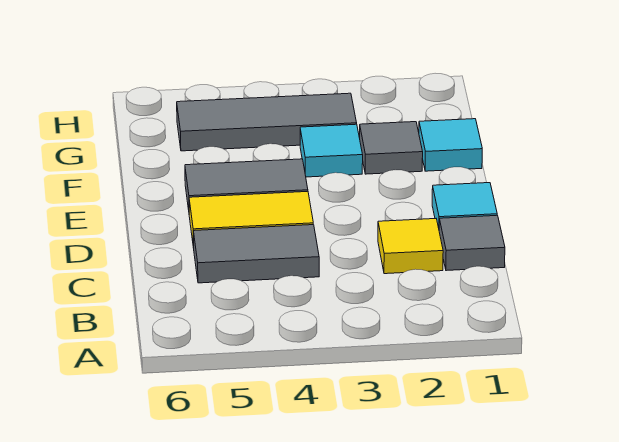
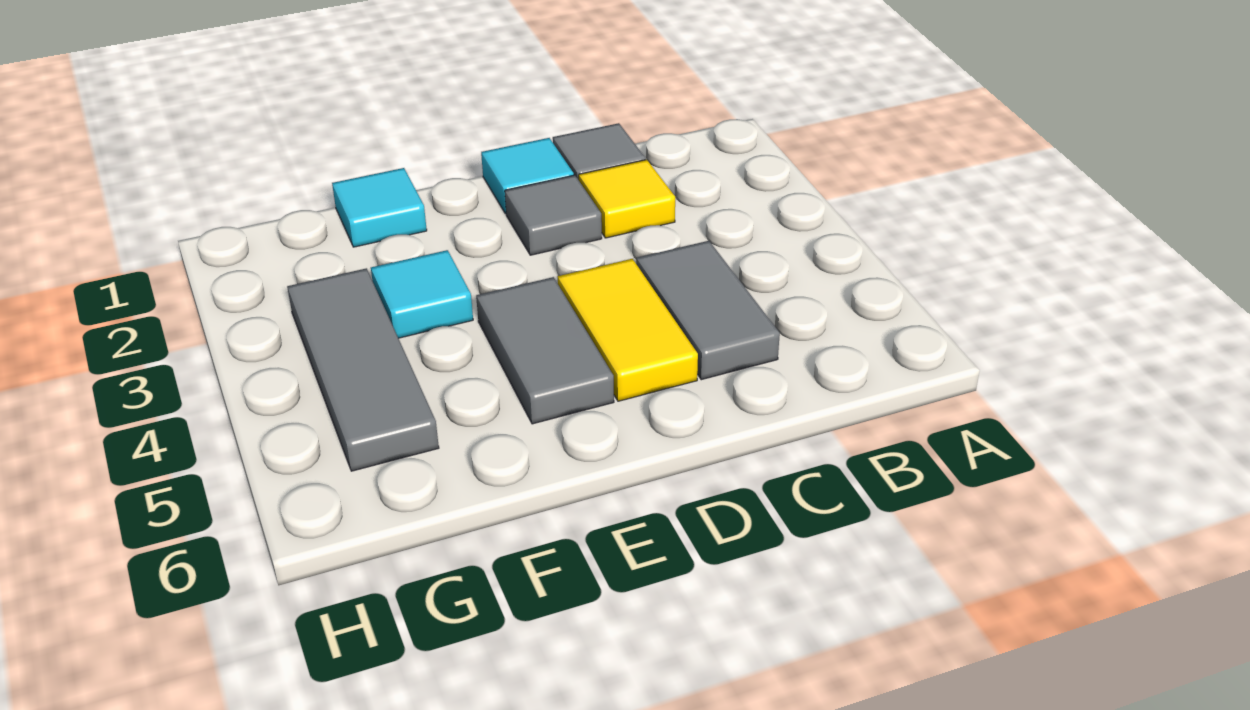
grey 1x1 tile [360,122,423,174] -> grey 1x1 tile moved to [505,175,602,255]

